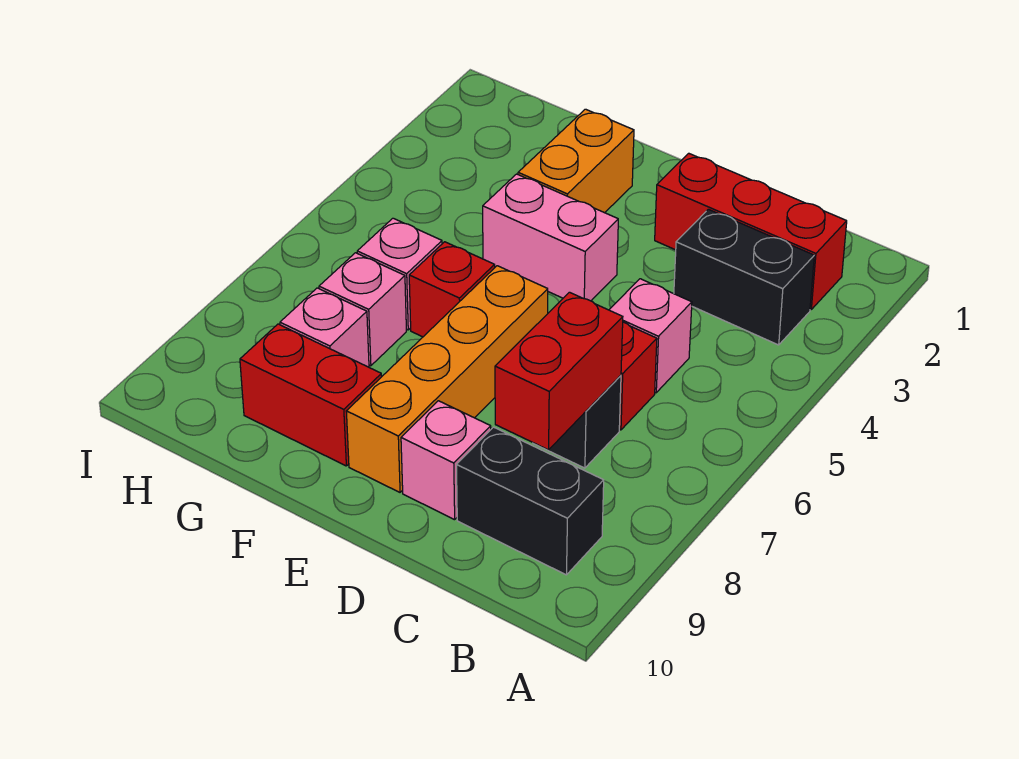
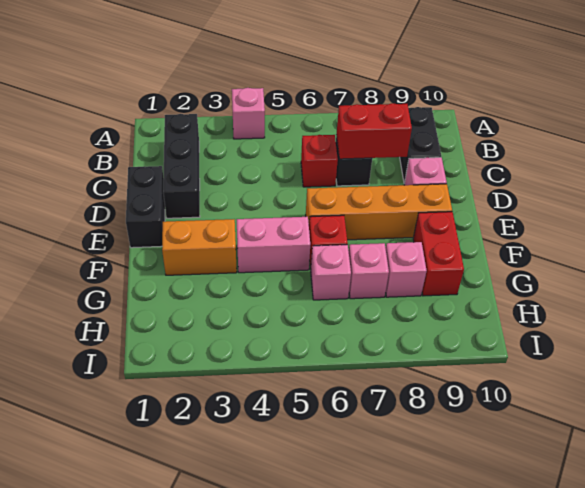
red 1x3 brick [655,153,847,309] -> black 1x3 brick [163,114,200,218]
black 1x2 brick [674,209,814,345] -> black 1x2 brick moved to [126,166,165,248]
pink 1x1 brick [609,279,692,393] -> pink 1x1 brick moved to [232,88,265,139]
pink 1x2 brick [483,174,618,301] -> pink 1x2 brick turned to [236,217,310,273]

